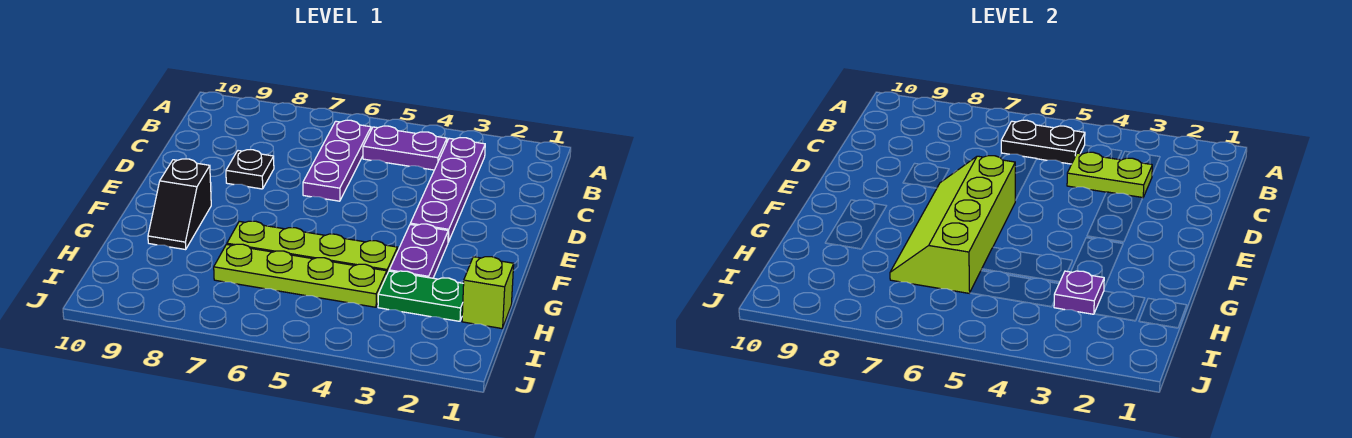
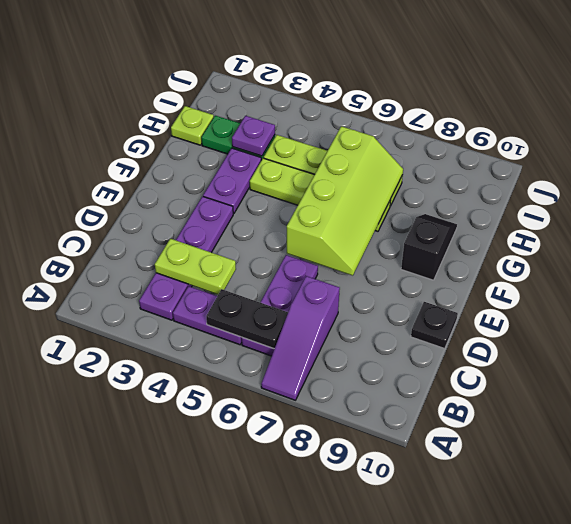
none -> purple 1x3 slope [261,276,340,400]
black 1x1 plate [226,150,274,189] -> black 1x1 plate moved to [411,302,458,349]
lime 1x1 brick [462,257,514,329] -> lime 1x1 plate [171,106,214,145]

